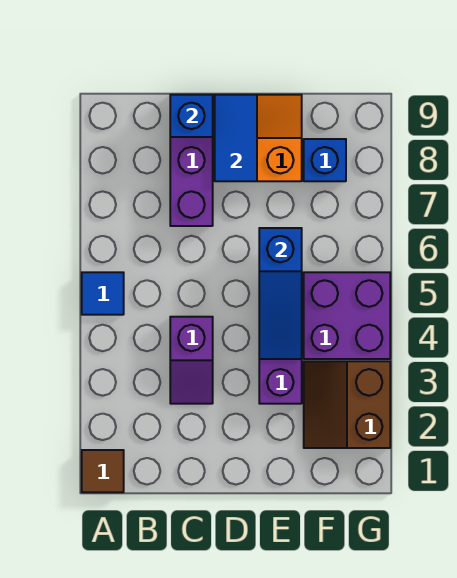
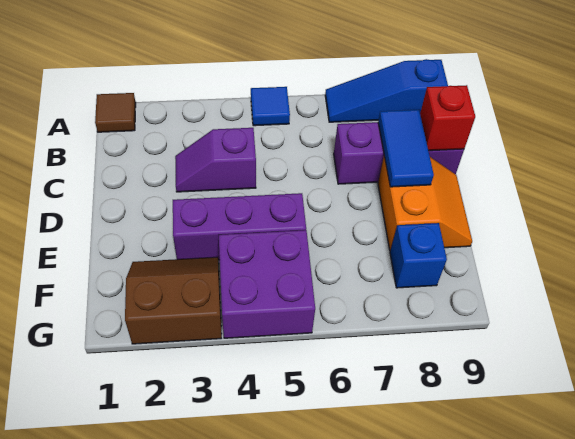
blue 1x1 brick [170,95,213,137] -> red 1x1 brick [420,85,475,151]
blue 1x2 tile [215,95,257,181] -> blue 1x2 tile turned to [378,110,434,187]
blue 1x3 slope [259,228,302,359] -> blue 1x3 slope moved to [325,59,448,122]

